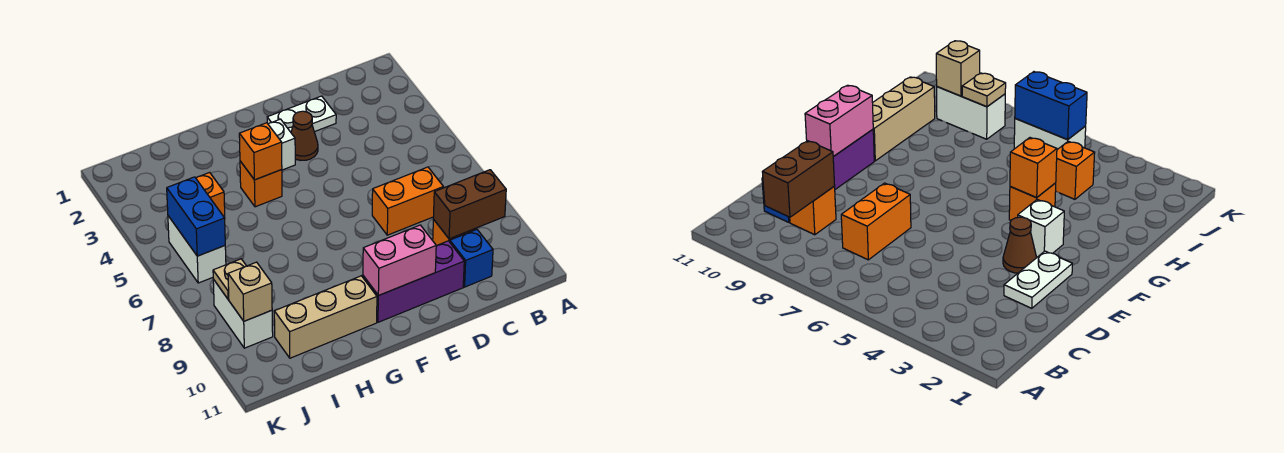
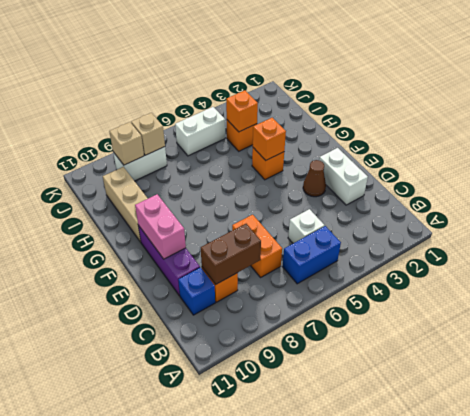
brown 1x2 brick [433,170,506,239] -> brown 1x2 brick turned to [201,224,261,284]
white 1x2 plate [267,96,336,132] -> white 1x2 brick [319,148,368,205]
white 1x1 brick [268,119,295,170] -> white 1x1 brick moved to [288,209,324,243]
none -> orange 1x1 brick [226,90,258,132]
blue 1x2 brick [167,177,225,256] -> blue 1x2 brick moved to [282,226,341,284]
tan 1x1 plate [213,259,246,299] -> tan 1x1 brick [131,113,165,155]

